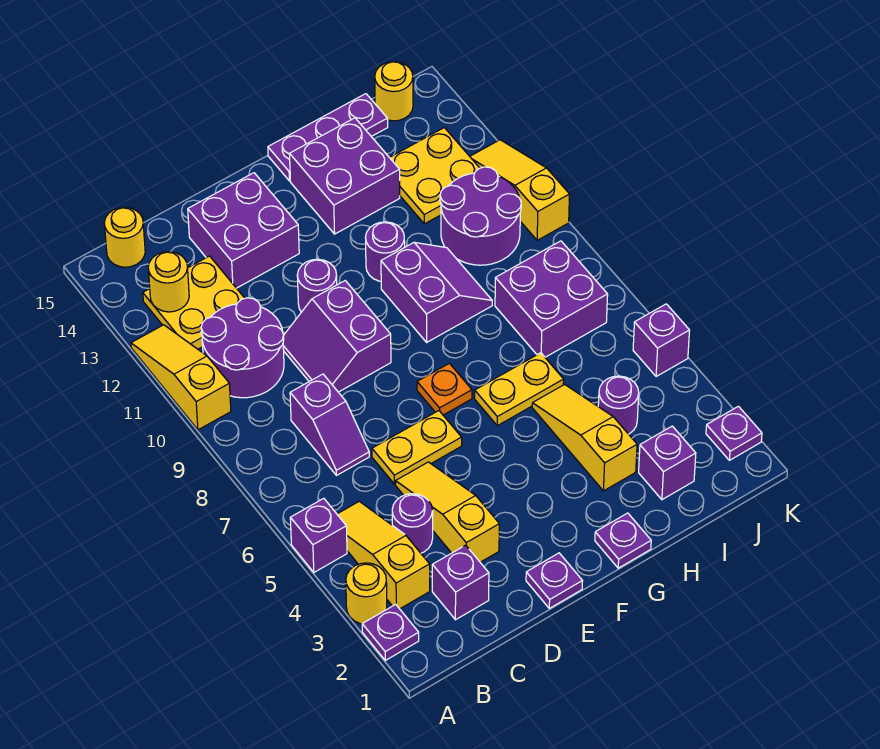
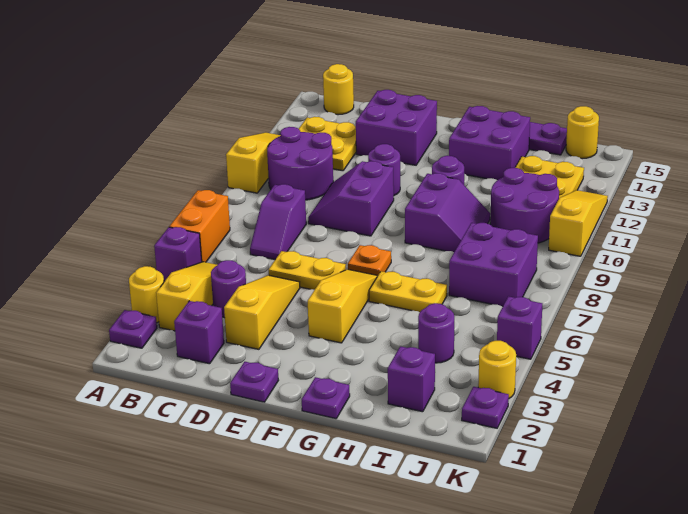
none -> orange 1x2 brick [169,190,230,262]
yellow 1x1 round brick [148,252,189,312] -> yellow 1x1 round brick moved to [478,341,516,398]
yellow 1x3 slope [532,385,637,491] -> yellow 1x3 slope moved to [308,269,378,343]

